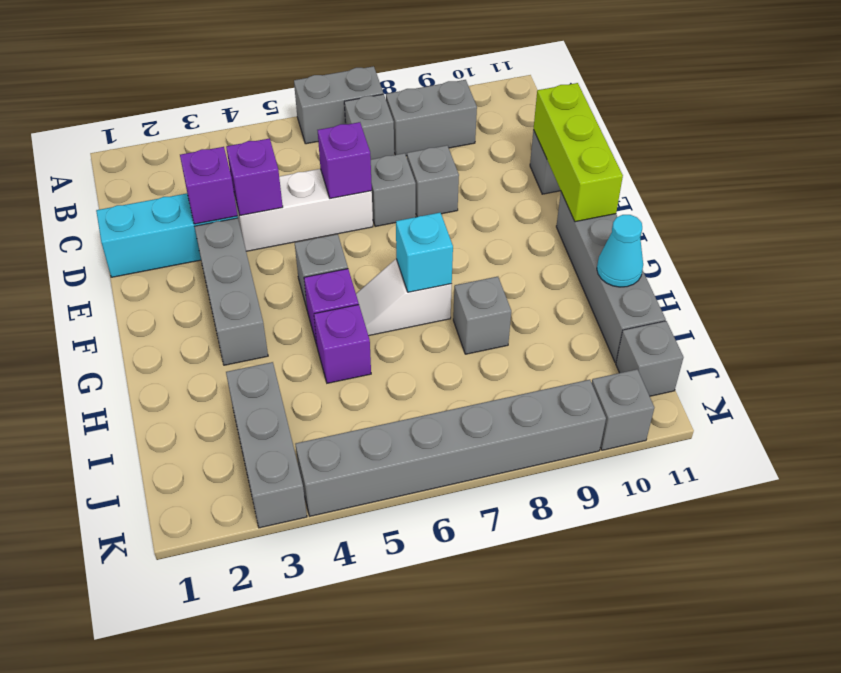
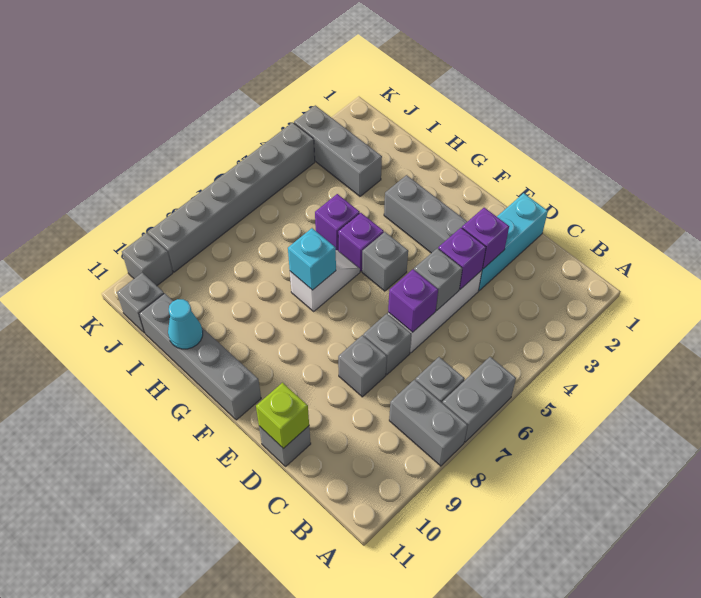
grey 1x2 brick [386,80,477,156] -> grey 1x2 brick turned to [389,380,468,466]
lime 1x3 brick [534,83,623,222] -> lime 1x1 brick [256,383,309,449]
grey 1x1 brick [453,277,511,354] -> grey 1x1 brick moved to [414,248,462,310]

